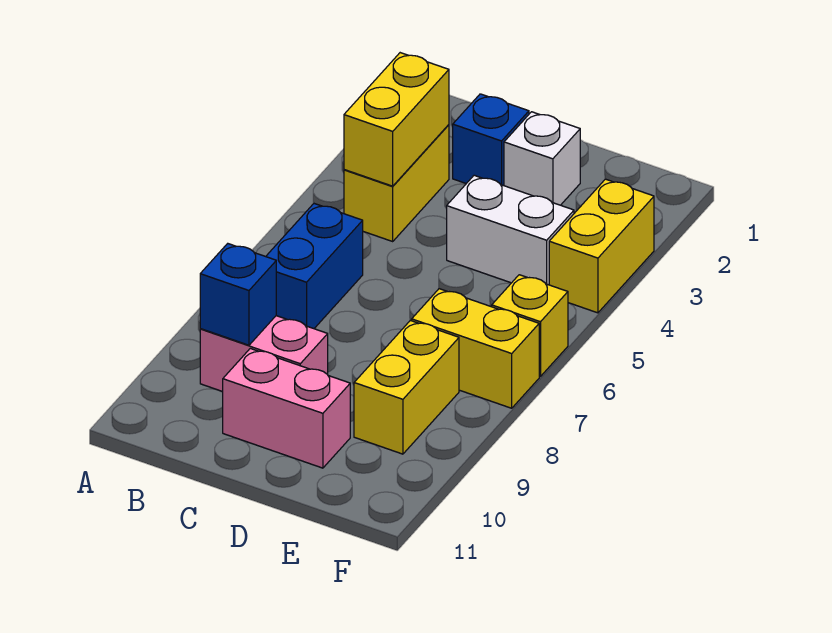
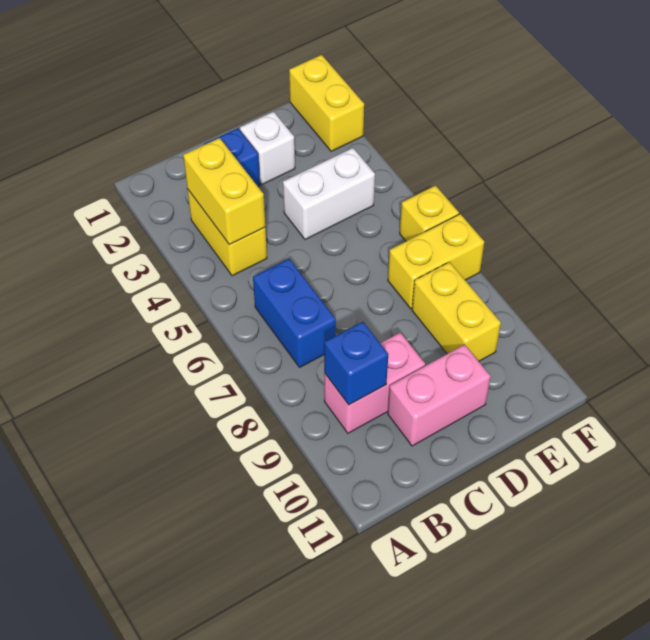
yellow 1x2 brick [549,179,654,313] -> yellow 1x2 brick moved to [289,55,364,151]

